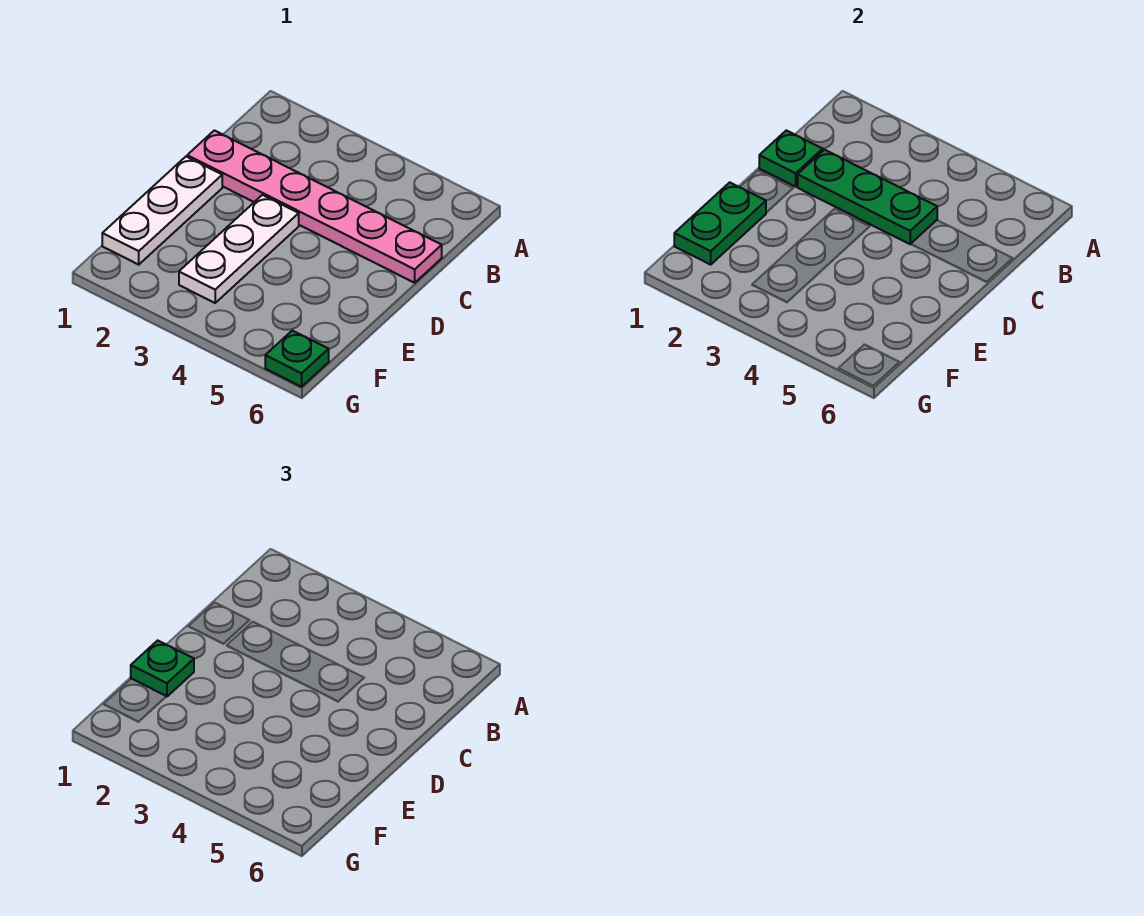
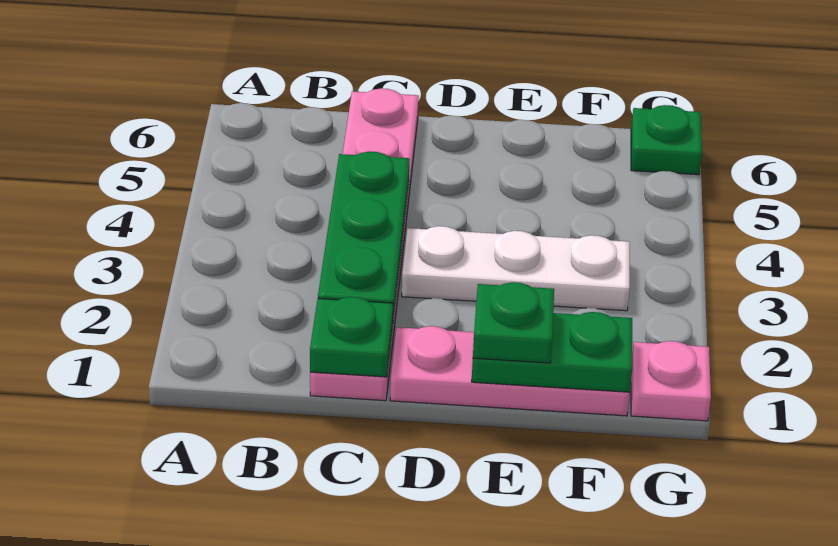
white 1x3 plate [102,157,222,265] -> pink 1x3 plate [390,326,630,416]
none -> pink 1x1 plate [631,341,711,421]

